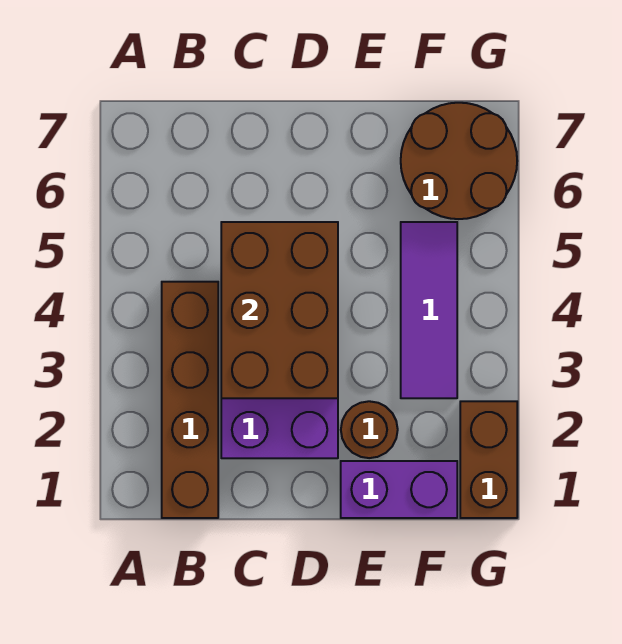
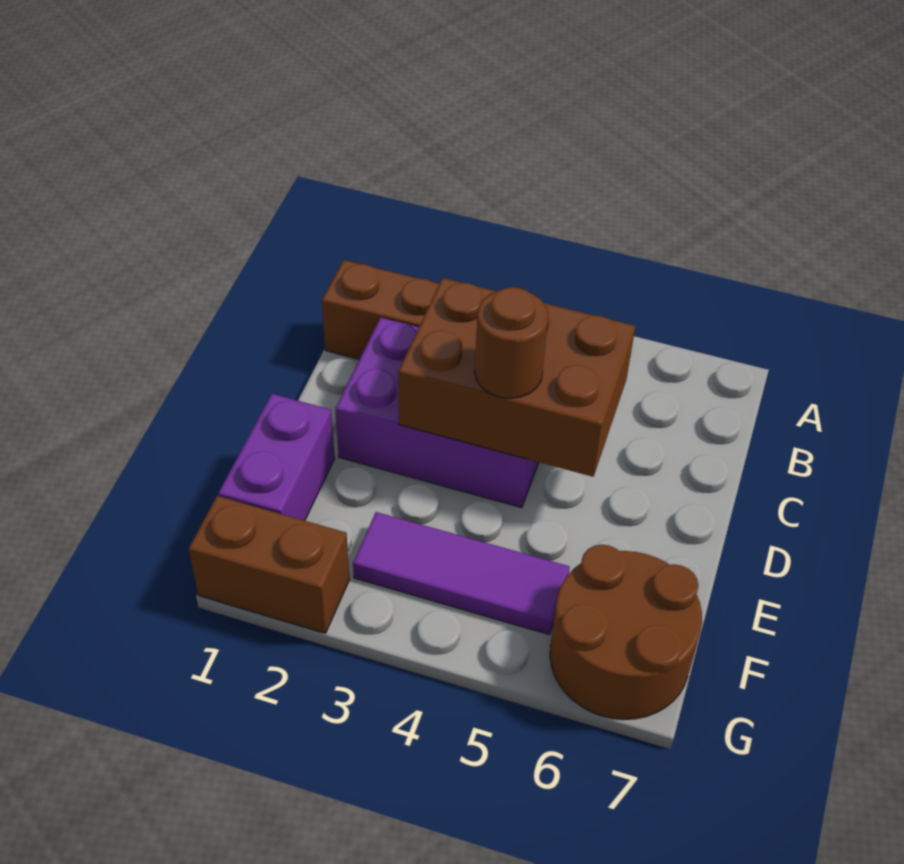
brown 1x1 round brick [341,401,398,458] -> brown 1x1 round brick moved to [475,287,548,398]

